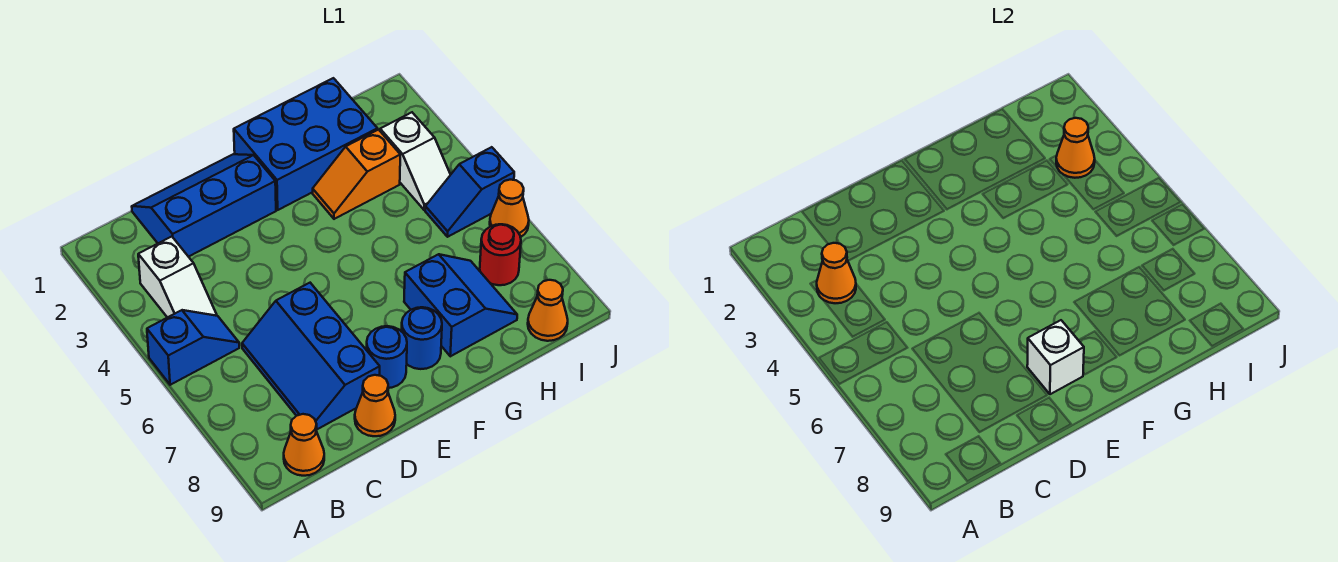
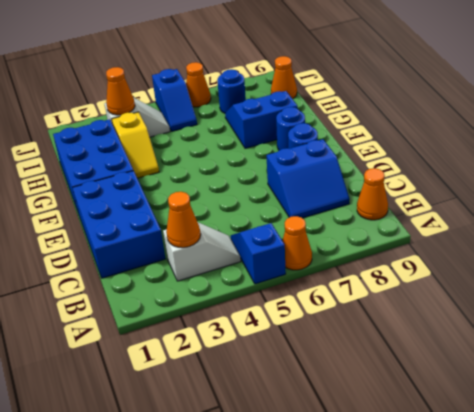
blue 2x3 slope [132,154,276,257] -> blue 2x3 brick [72,171,166,278]
blue 2x3 slope [242,283,380,429] -> blue 2x2 slope [266,139,350,218]
orange 1x1 cone [355,375,395,436] -> orange 1x1 cone moved to [283,216,312,270]
white 1x1 brick [1027,320,1084,394] -> none
orange 1x2 slope [313,130,400,219] -> yellow 1x2 slope [112,112,159,178]
red 1x1 round brick [480,224,521,285] -> blue 1x1 round brick [217,69,246,113]

